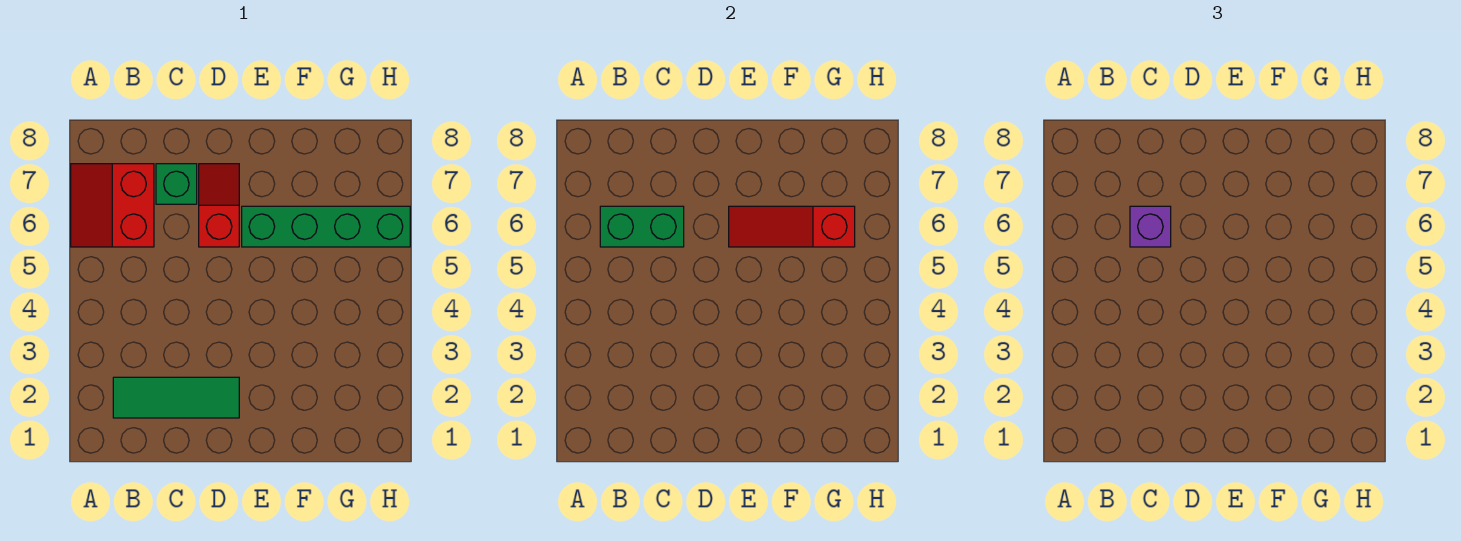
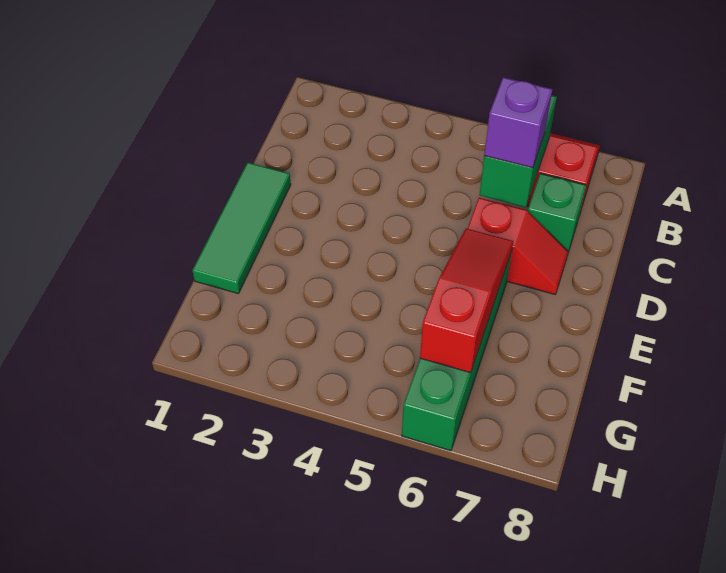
green 1x3 tile [113,377,239,418] -> green 1x3 tile moved to [193,163,291,294]

